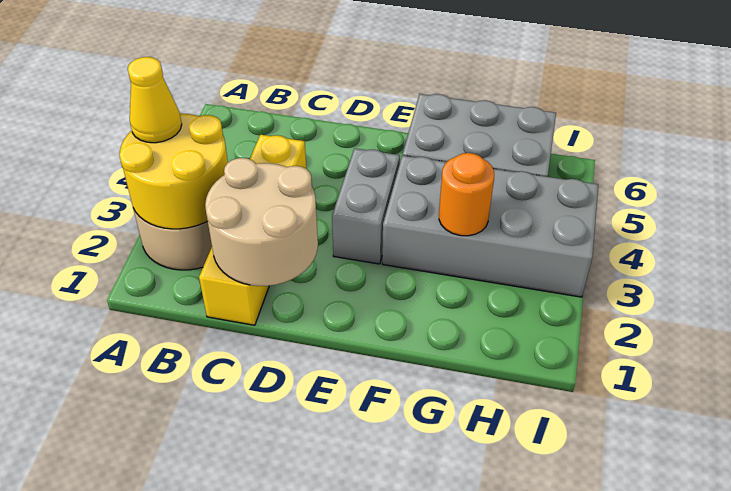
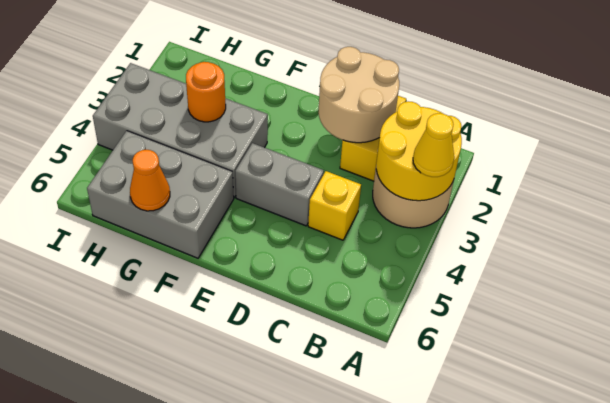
grey 1x2 brick [332,148,400,264] -> grey 1x2 brick turned to [235,143,324,226]
none -> orange 1x1 cone [130,150,170,211]

